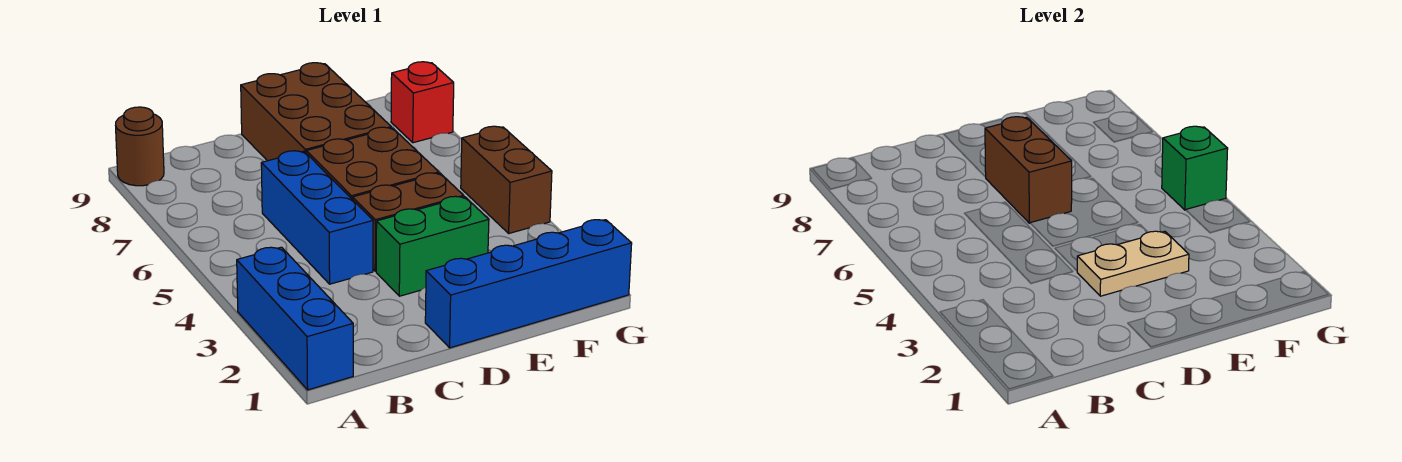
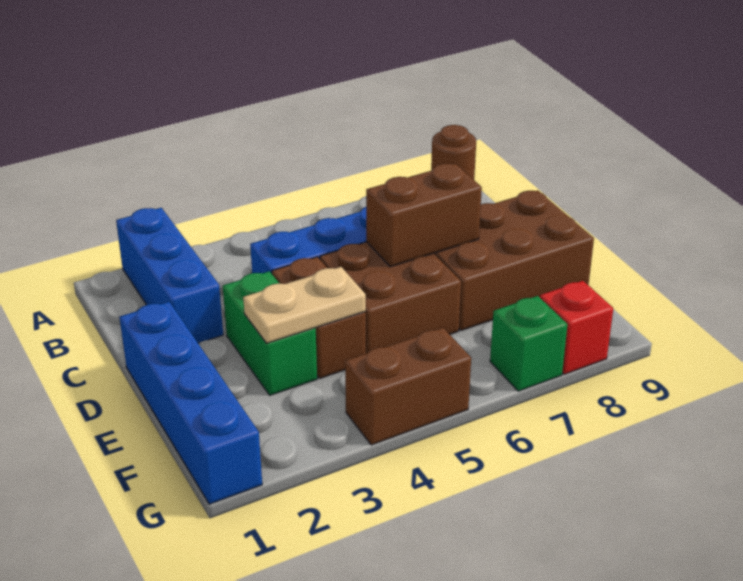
blue 1x3 brick [237,247,353,390] -> blue 1x3 brick turned to [116,208,223,343]
tan 1x2 plate [1077,231,1189,296] -> tan 1x2 plate turned to [243,267,366,343]
green 1x1 brick [1162,126,1228,210] -> green 1x1 brick moved to [490,296,568,391]

